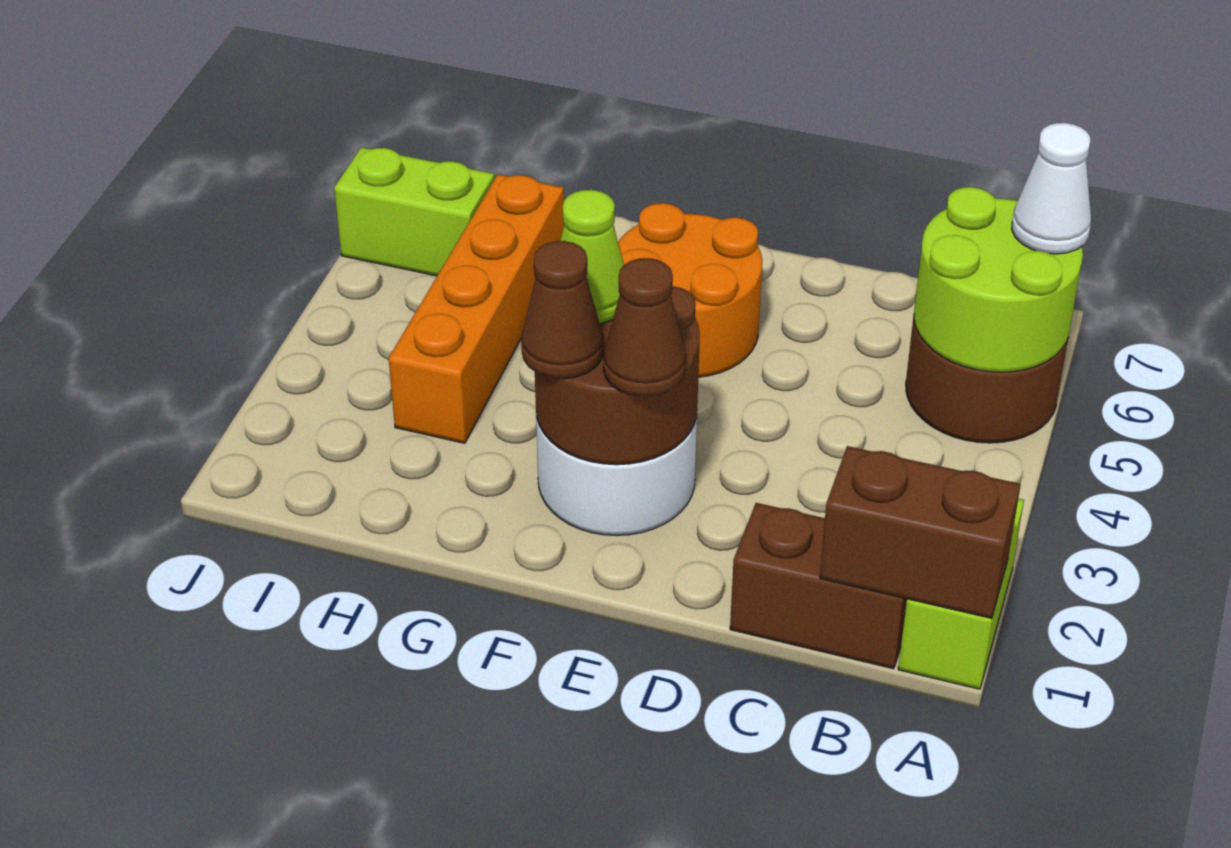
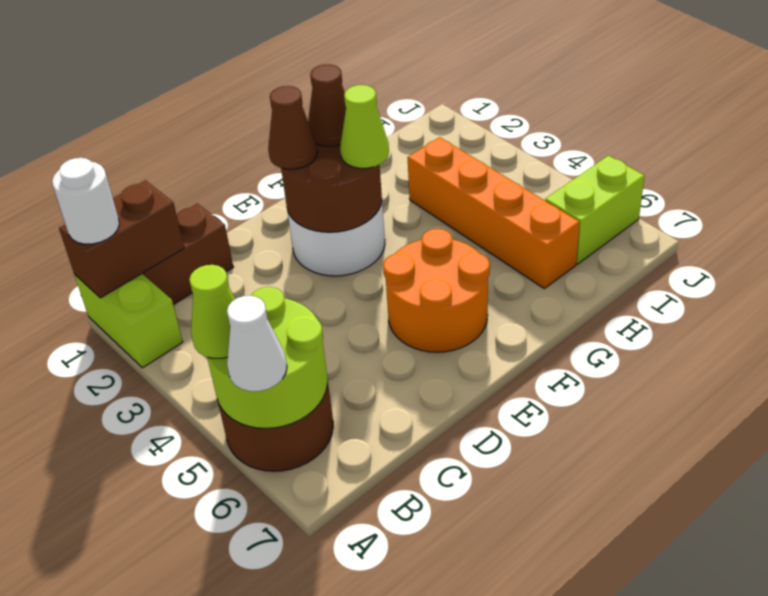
none -> white 1x1 round brick [52,158,119,244]
none -> lime 1x1 cone [189,265,235,358]

